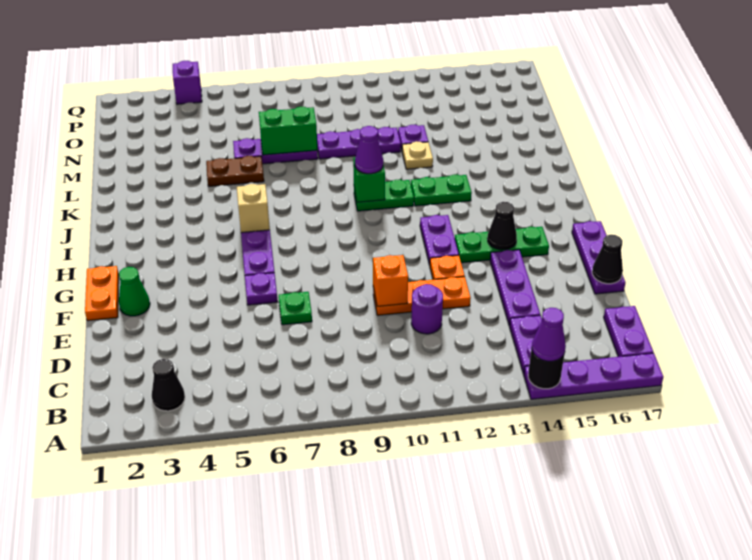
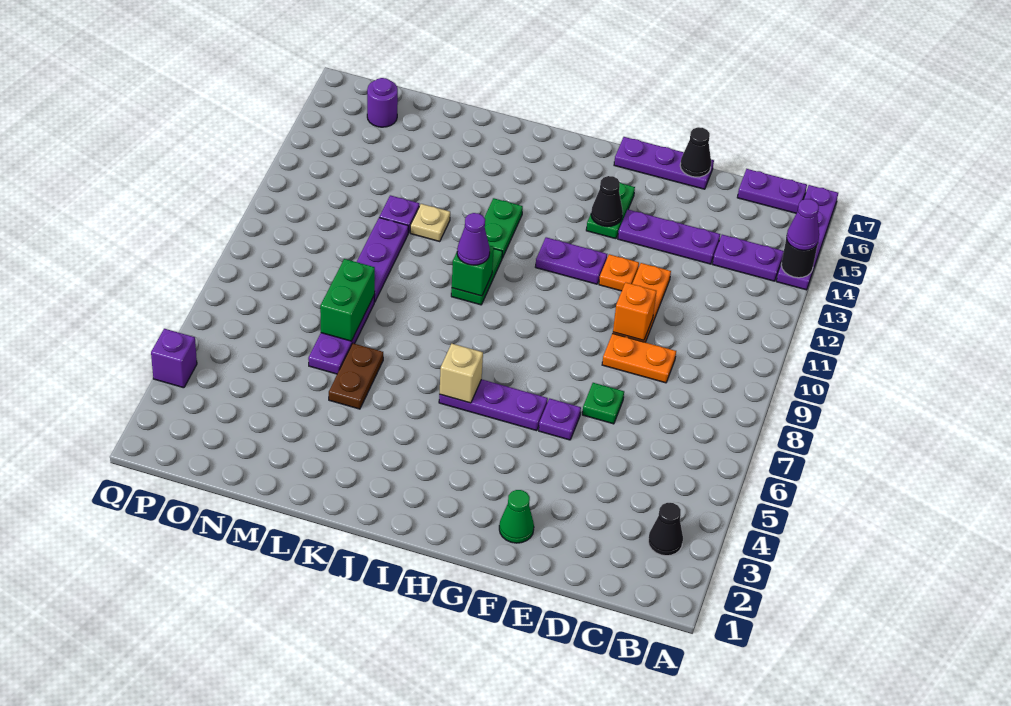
purple 1x1 round brick [411,284,443,334] -> purple 1x1 round brick moved to [367,78,398,127]
orange 1x2 plate [85,266,119,321] -> orange 1x2 plate moved to [602,334,676,383]
green 1x3 plate [455,227,549,263] -> green 1x2 plate [586,183,635,239]

